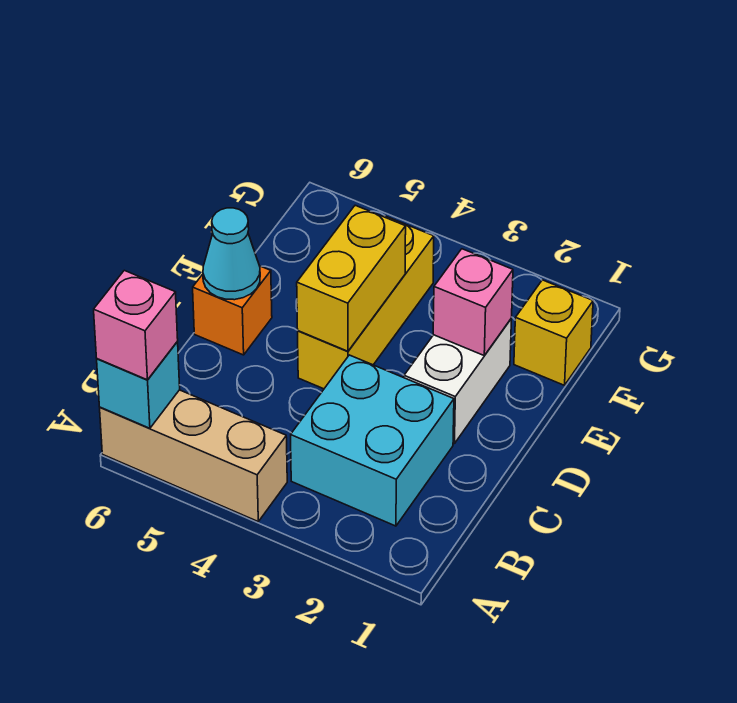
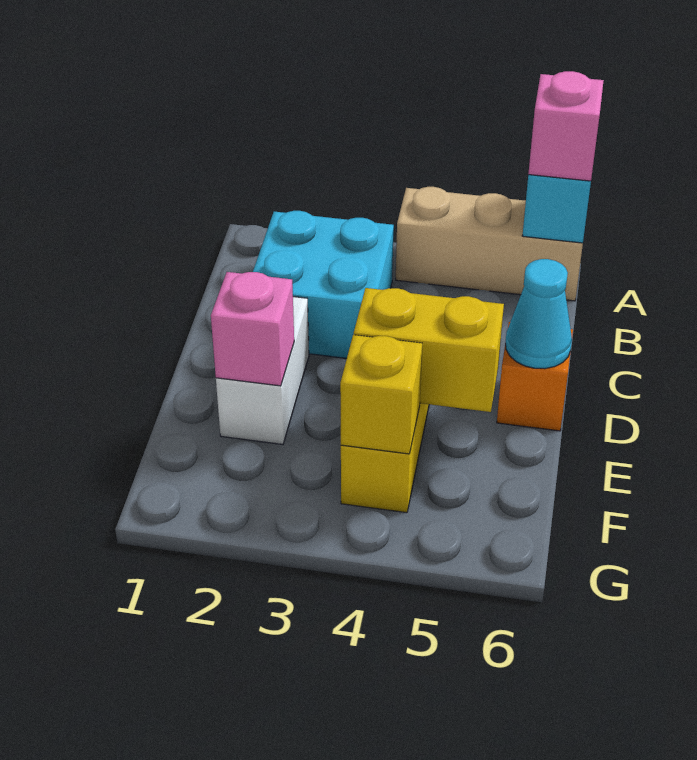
yellow 1x2 brick [297,205,406,351] -> yellow 1x2 brick turned to [354,288,504,412]
yellow 1x1 brick [514,280,593,385] -> yellow 1x1 brick moved to [340,335,422,454]

